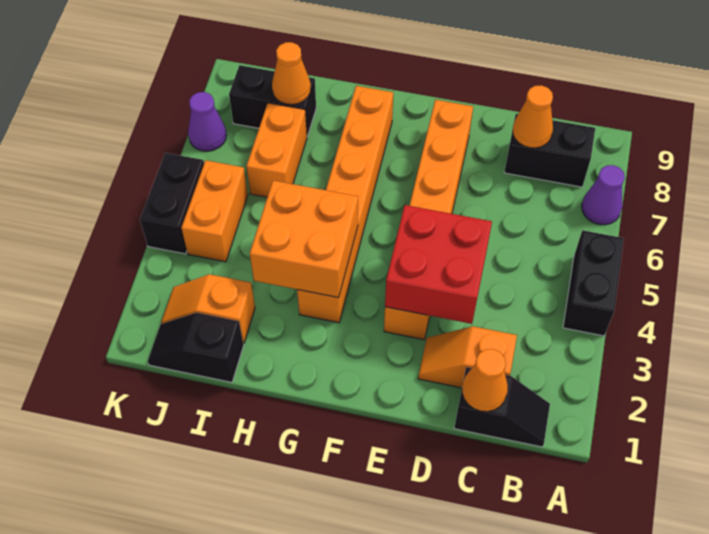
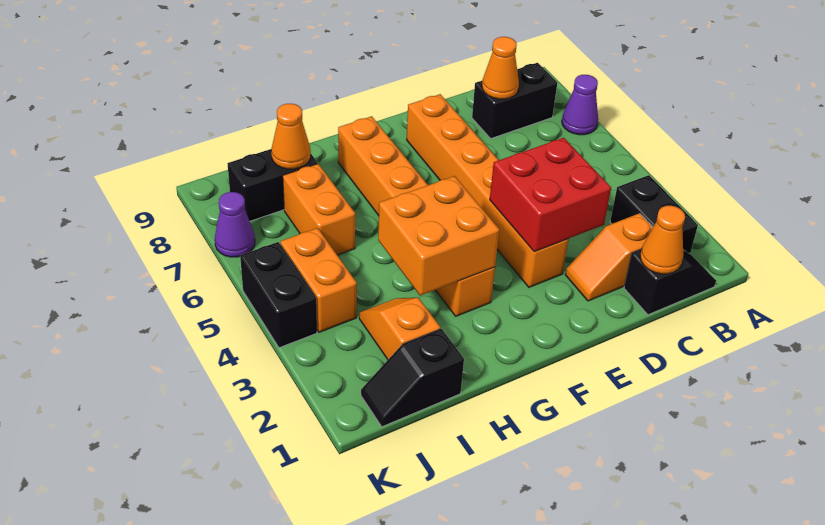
black 1x2 brick [563,230,624,336] -> black 1x2 brick moved to [610,175,698,254]
orange 1x2 slope [161,274,255,343] -> orange 1x2 slope turned to [359,298,441,359]

